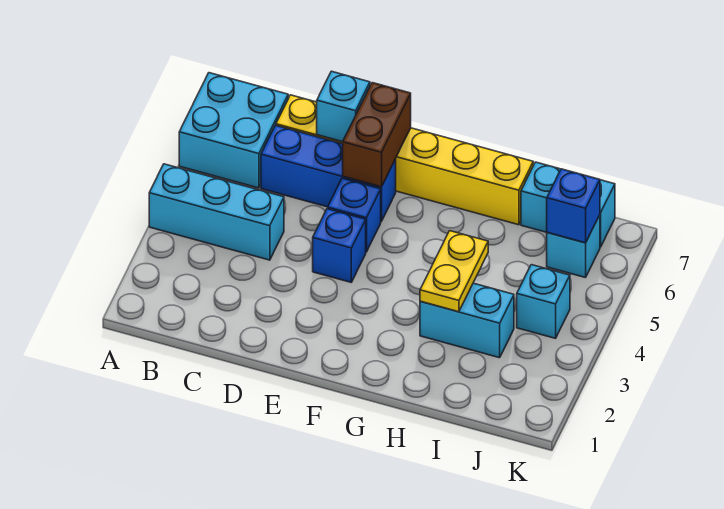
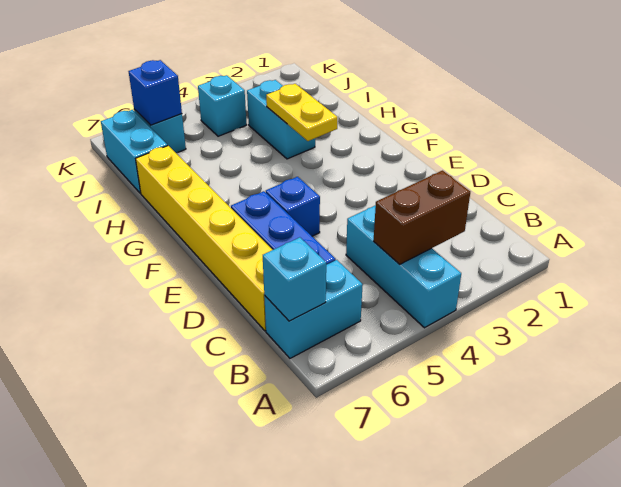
cyan 2x2 brick [179,73,288,188] -> cyan 1x2 brick [264,260,363,358]
cyan 1x1 brick [317,71,370,142] -> cyan 1x1 brick moved to [263,237,326,321]
blue 1x1 brick [313,209,366,282] -> none
brown 1x2 brick [343,83,411,187] -> brown 1x2 brick moved to [374,171,470,264]
yellow 1x2 plate [420,231,488,312] -> yellow 1x2 plate turned to [266,84,337,141]

